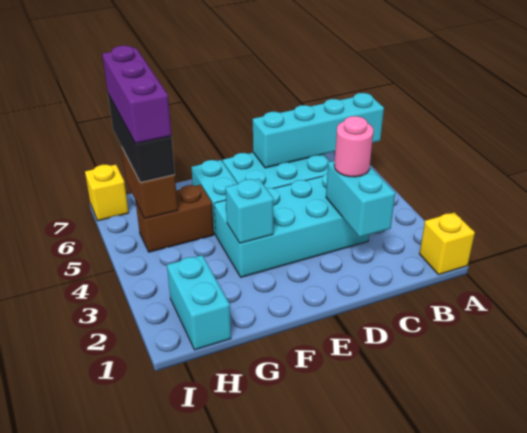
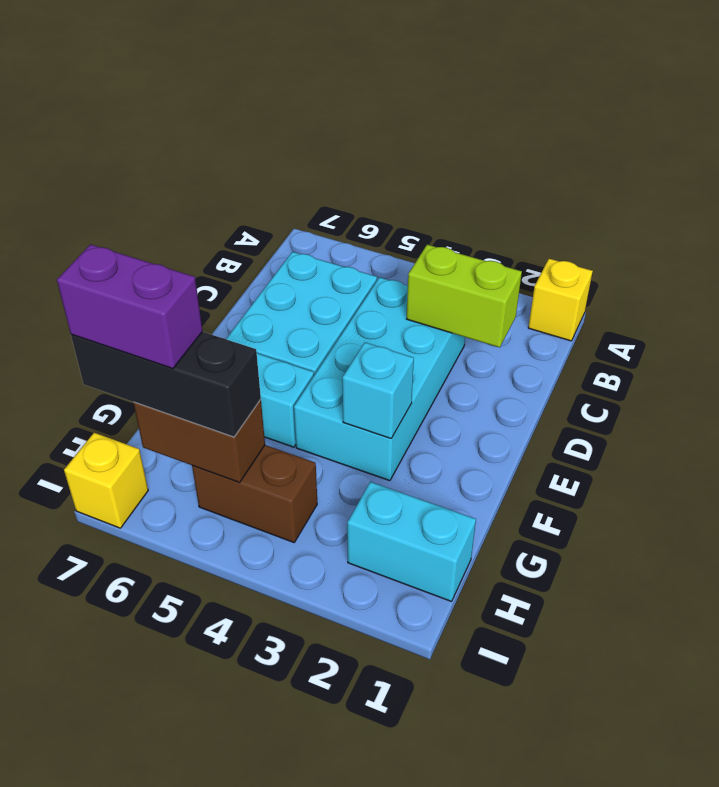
cyan 1x4 brick [253,93,384,168] -> none
cyan 1x2 brick [326,161,395,237] -> lime 1x2 brick [407,245,522,348]
pink 1x1 round brick [334,116,373,177] -> none
brown 1x2 brick [135,185,214,252] -> brown 1x2 brick turned to [192,445,317,542]
purple 1x3 brick [102,45,171,143] -> purple 1x2 brick [57,244,203,369]

